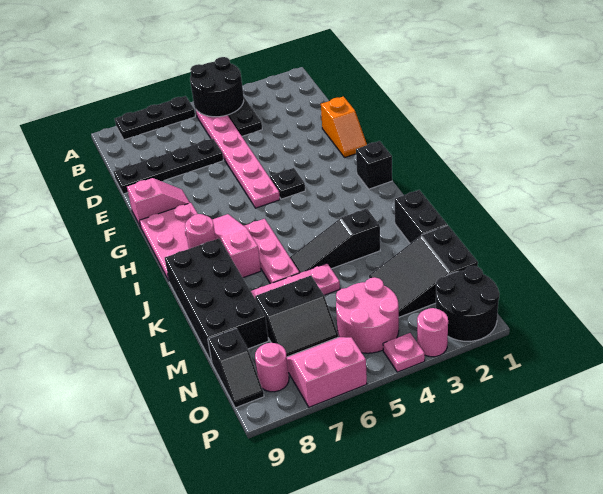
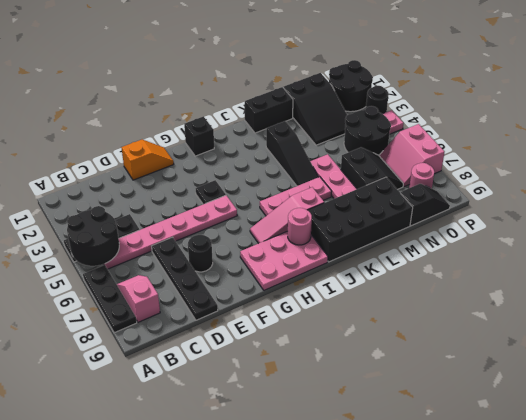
none -> black 1x1 round brick [188,235,213,272]
pink 1x2 slope [127,178,190,227] -> pink 1x2 slope moved to [117,275,160,322]
pink 2x2 round brick [336,277,399,353] -> black 2x2 round brick [344,106,391,155]
pink 1x1 round brick [417,308,448,357] -> black 1x1 round brick [366,86,389,114]

